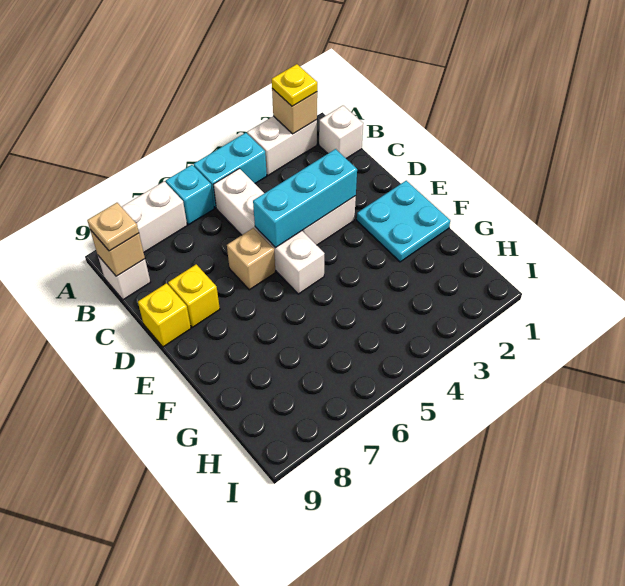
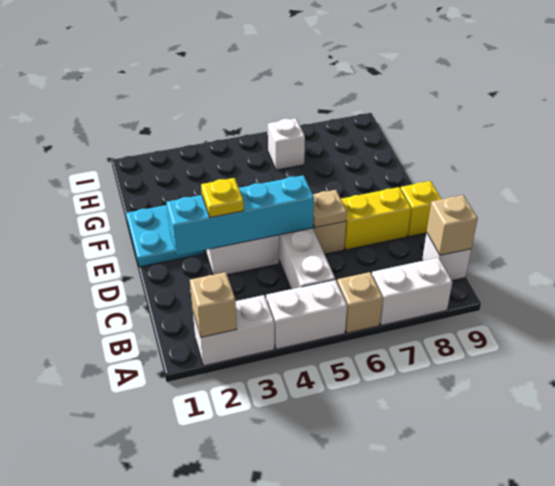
yellow 1x1 plate [272,64,317,106] -> yellow 1x1 plate moved to [201,178,244,218]
cyan 1x2 brick [194,133,267,208] -> white 1x2 brick [266,280,347,349]
cyan 1x1 brick [166,165,214,225] -> tan 1x1 brick [337,272,383,333]
white 1x1 brick [319,106,363,159] -> white 1x1 brick moved to [268,118,305,170]
tan 1x1 plate [87,203,139,251] -> tan 1x1 plate moved to [313,190,347,228]
cyan 1x3 brick [253,149,357,248] -> cyan 1x4 brick [166,175,314,256]
yellow 1x1 brick [168,264,220,327] -> yellow 1x2 brick [341,187,411,250]

